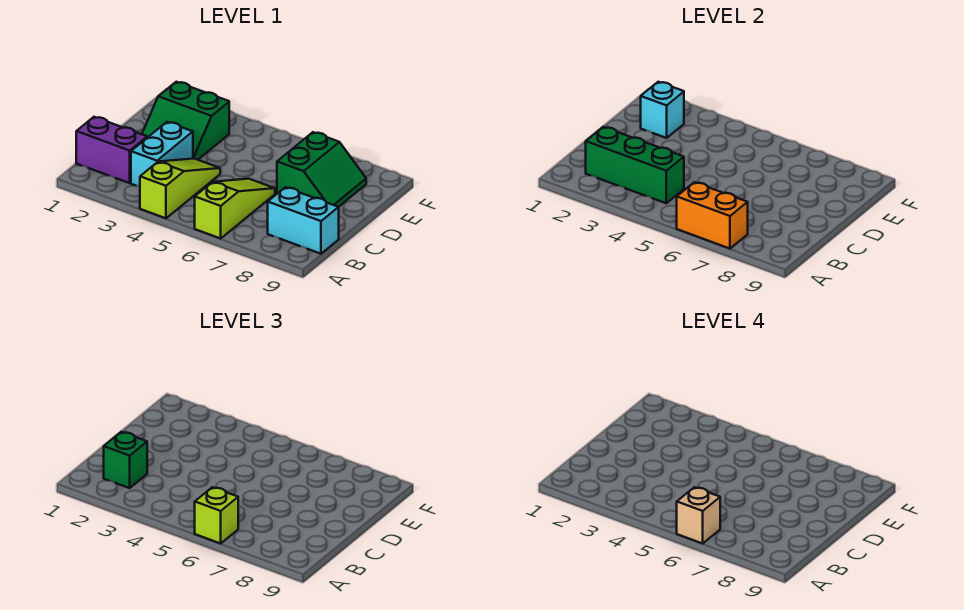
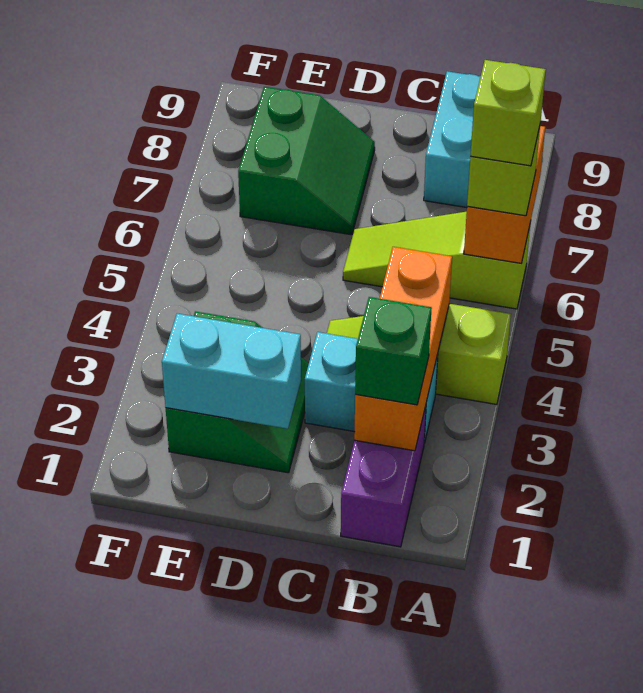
tan 1x1 brick [677,487,720,543] -> lime 1x1 brick [471,60,546,166]
green 1x3 brick [586,127,684,203] -> orange 1x3 brick [354,247,452,451]
green 2x2 slope [277,132,366,207] -> green 2x2 slope turned to [238,87,375,235]
cyan 1x1 brick [641,82,684,138] -> cyan 1x2 brick [162,314,301,429]

